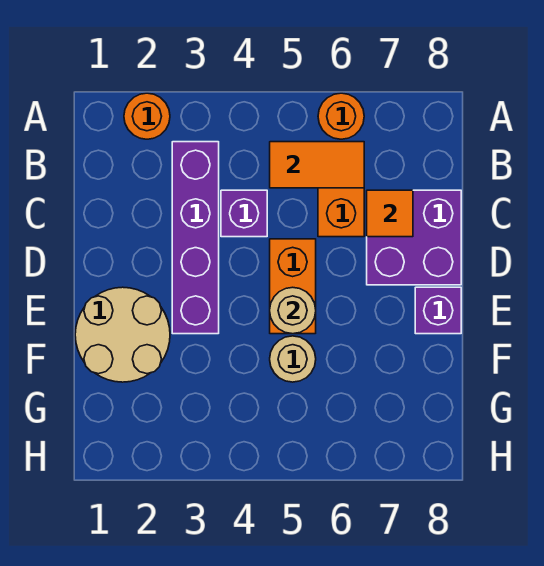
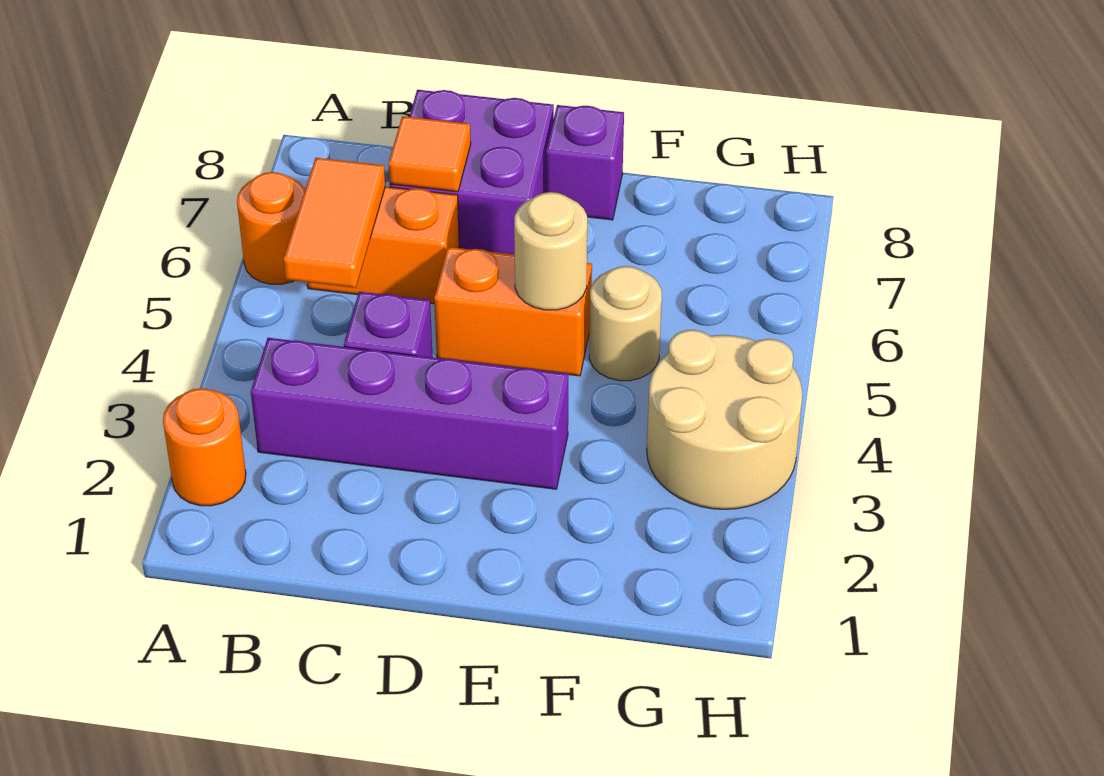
tan 2x2 round brick [75,287,170,382] -> tan 2x2 round brick moved to [647,330,802,509]

